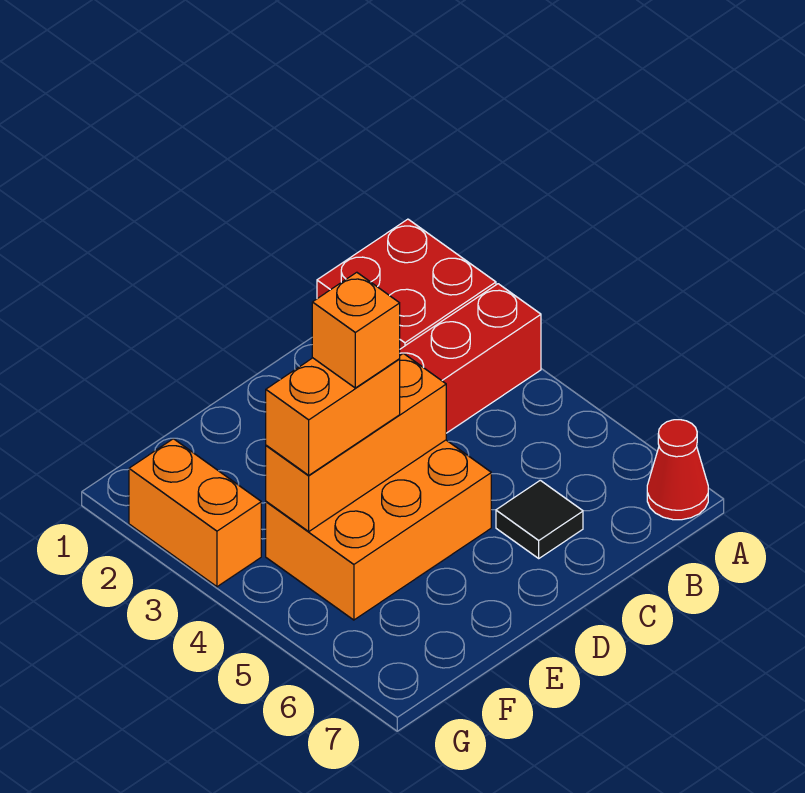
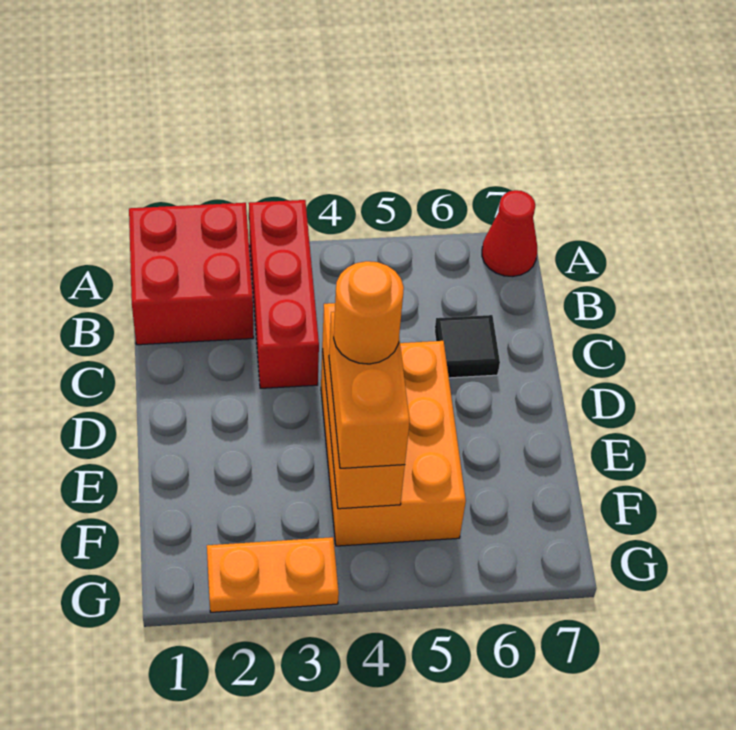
orange 1x1 brick [312,272,400,388] -> orange 1x1 round brick [334,261,404,364]
orange 1x2 brick [129,439,261,587] -> orange 1x2 plate [207,537,339,612]

